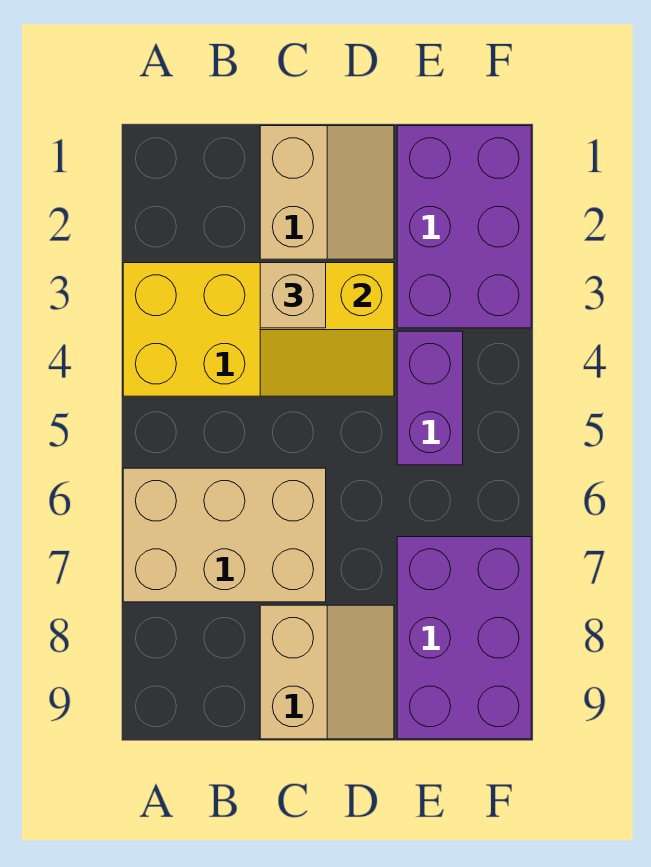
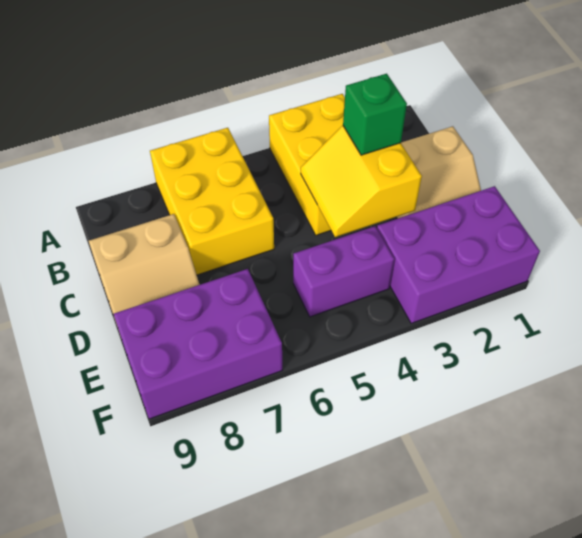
tan 2x3 brick [123,468,326,602] -> yellow 2x3 brick [150,128,274,275]
tan 1x1 brick [260,263,326,328] -> green 1x1 brick [343,74,407,155]

